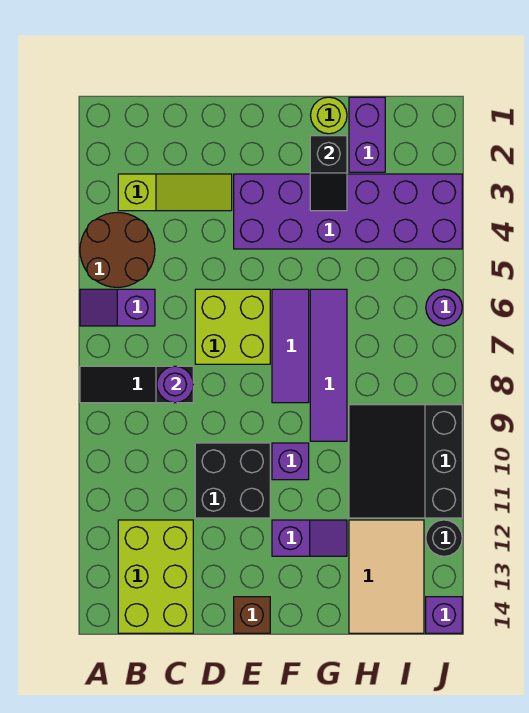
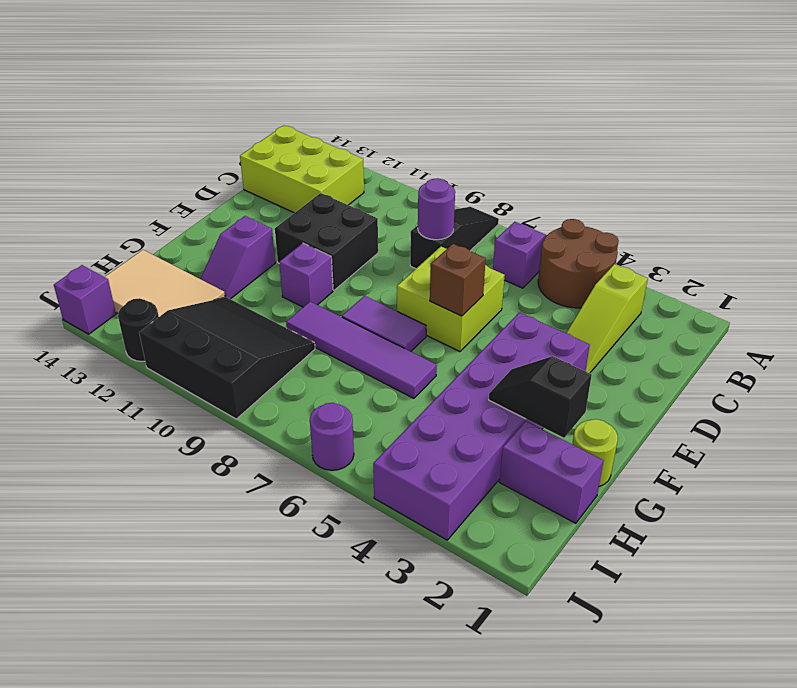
brown 1x1 brick [234,597,270,633] -> brown 1x1 brick moved to [430,244,486,316]
purple 1x3 tile [272,289,309,403] -> purple 1x2 tile [342,296,426,351]

